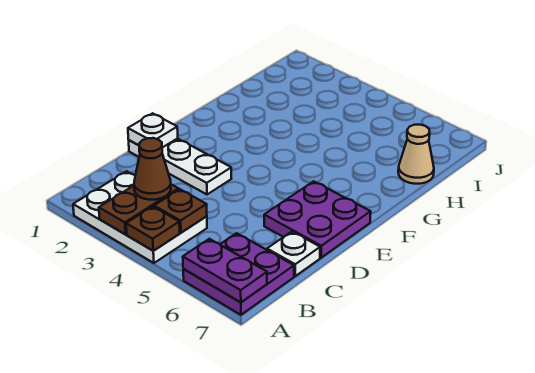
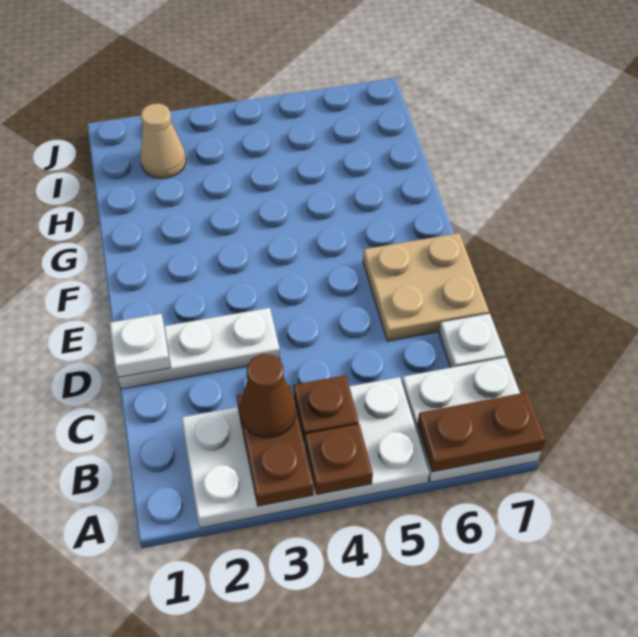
white 2x3 plate [73,171,207,263] -> white 2x4 plate [182,377,429,528]
purple 2x2 plate [183,233,294,315] -> white 2x2 plate [402,358,542,482]
purple 1x2 plate [183,239,267,302] -> brown 1x2 plate [417,392,546,472]
purple 2x2 plate [264,181,371,258] -> tan 2x2 plate [363,233,489,341]
tan 1x1 cone [398,125,434,184] -> tan 1x1 cone moved to [140,104,186,178]

